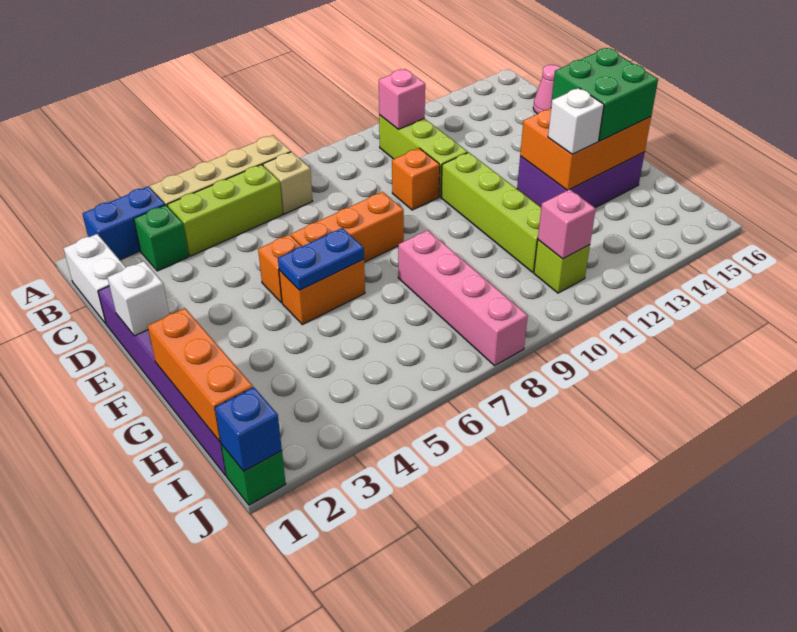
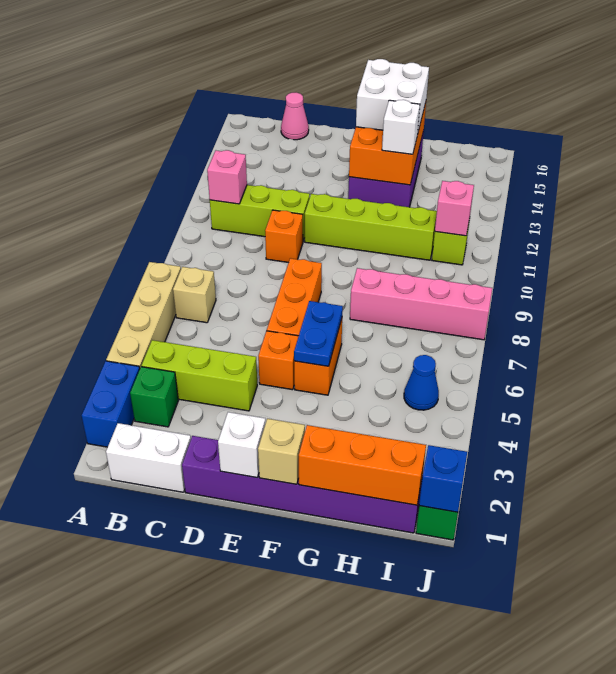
lime 1x3 brick [167,165,283,256] -> lime 1x3 brick turned to [142,340,257,411]
none -> tan 1x1 brick [258,419,305,484]
green 2x2 brick [551,48,658,141] -> white 2x2 brick [356,59,429,131]
none -> blue 1x1 cone [404,355,439,410]

